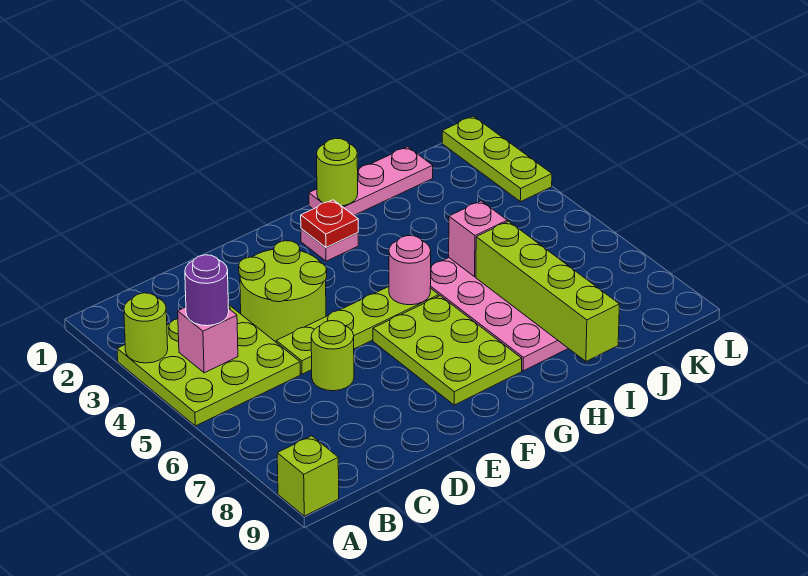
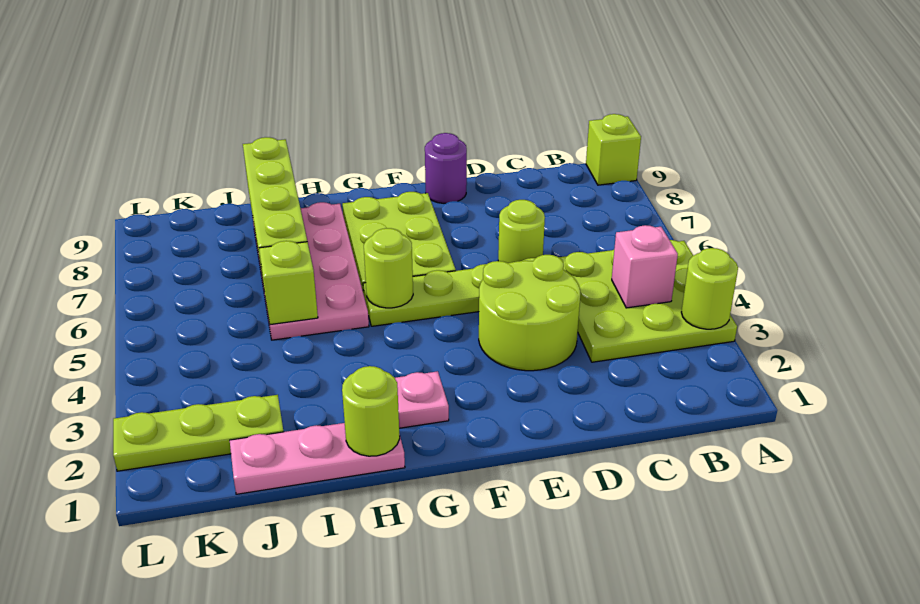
purple 1x1 round brick [185,255,229,326] -> purple 1x1 round brick moved to [425,133,467,203]
red 1x1 plate [301,200,358,248] -> none
pink 1x1 round brick [389,236,431,305] -> lime 1x1 round brick [364,228,413,308]
pink 1x1 brick [449,201,507,277] -> lime 1x1 brick [259,241,318,325]
lime 1x3 plate [442,116,552,202] -> lime 1x3 plate turned to [113,395,284,471]

